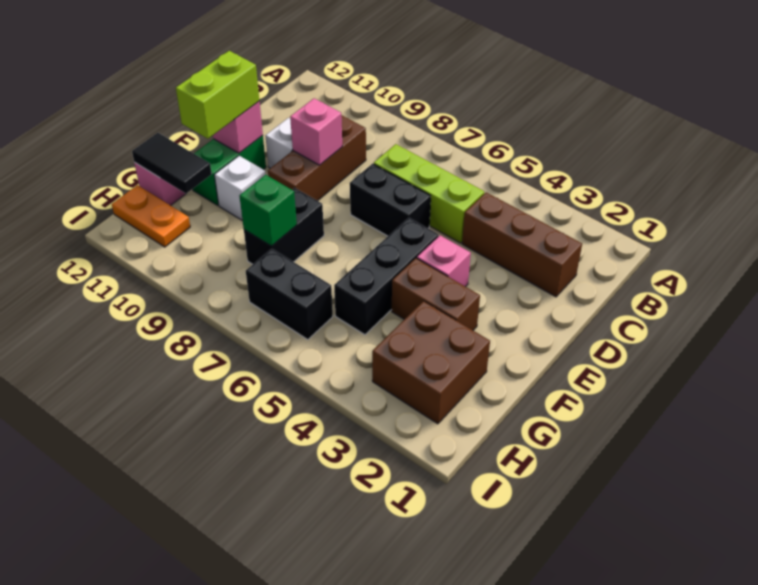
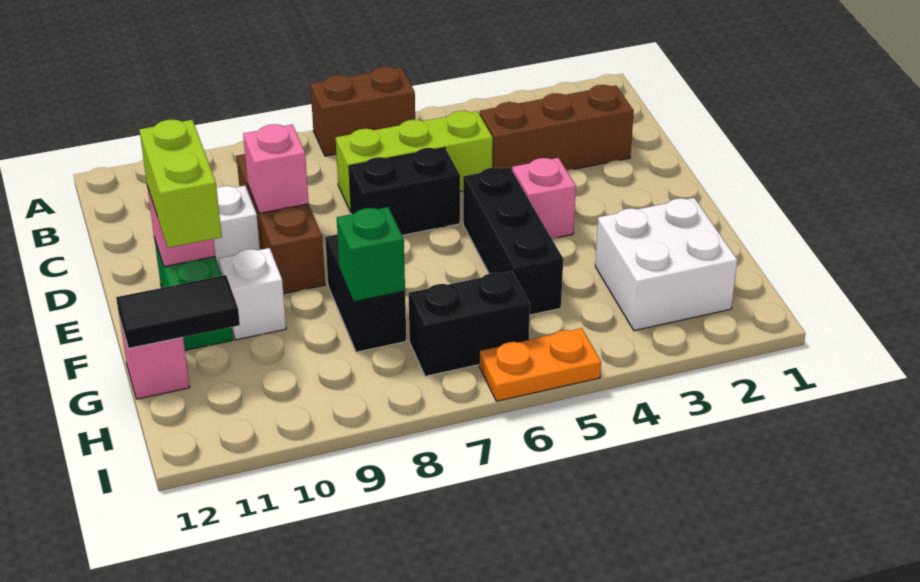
brown 1x2 brick [392,258,480,330] -> brown 1x2 brick moved to [310,67,415,156]
brown 2x2 brick [372,301,490,424] -> white 2x2 brick [595,198,737,331]
orange 1x2 plate [112,185,190,247] -> orange 1x2 plate moved to [479,328,601,401]

